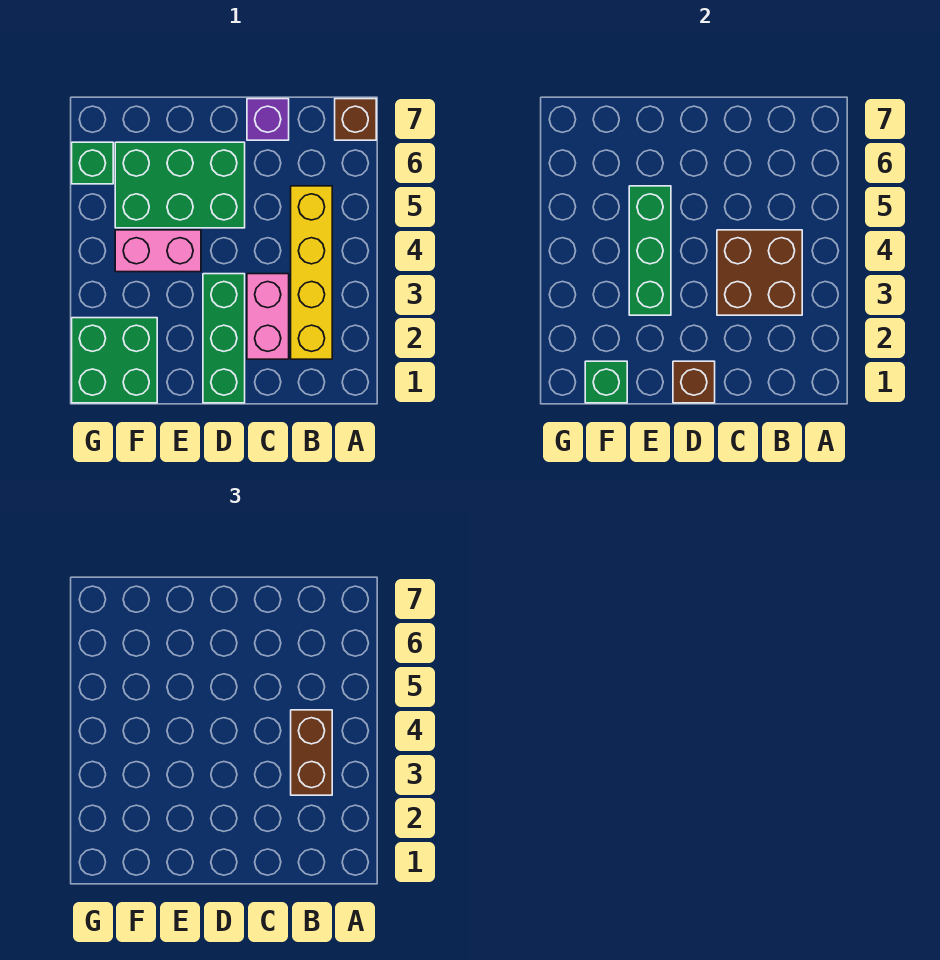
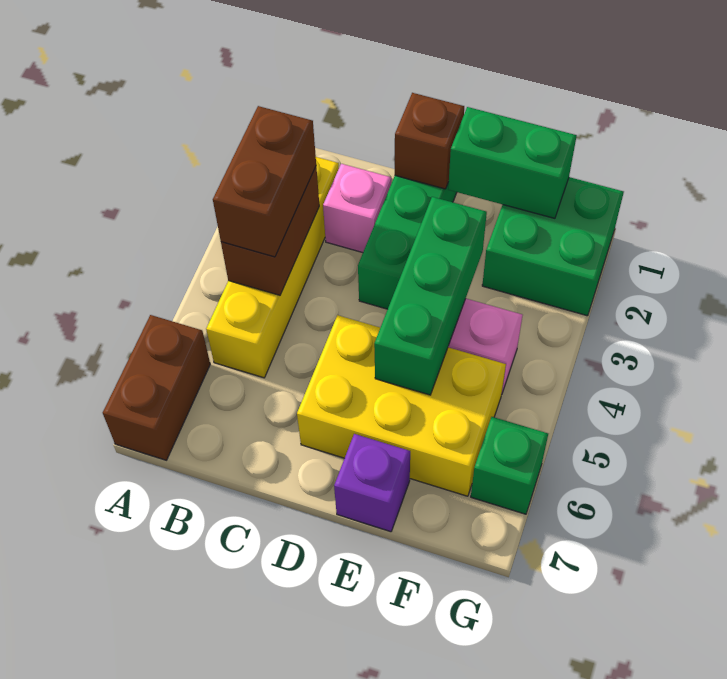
brown 1x1 brick [335,99,376,140] -> brown 1x2 brick [103,315,210,460]
brown 2x2 brick [717,230,802,315] -> brown 1x2 brick [221,167,319,295]
pink 1x2 brick [247,274,289,359] -> pink 1x1 brick [323,164,391,253]
purple 1x1 brick [247,99,289,140] -> purple 1x1 brick moved to [334,434,410,532]
green 2x3 brick [115,142,245,228] -> yellow 2x3 brick [297,315,506,496]
green 1x1 brick [585,361,627,403] -> green 1x2 brick [448,107,577,218]

